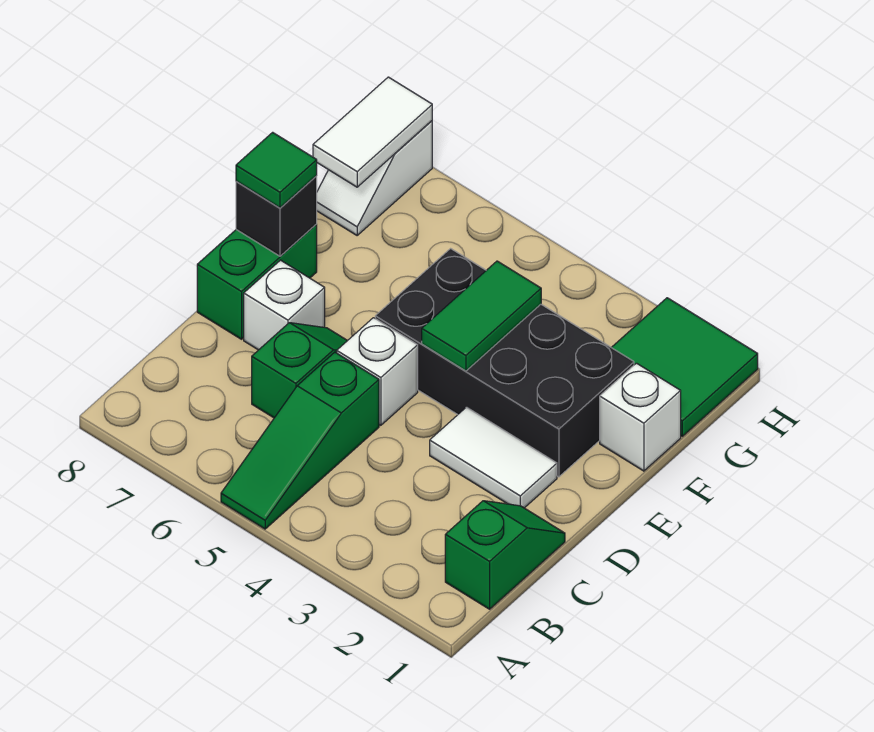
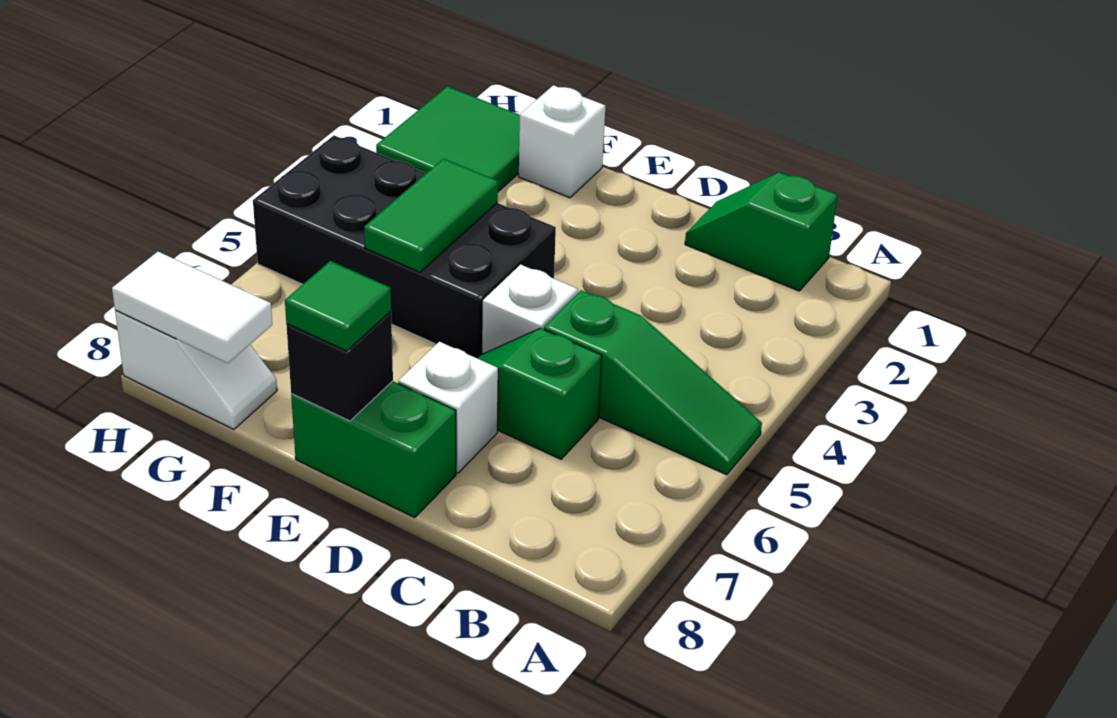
white 1x2 tile [430,407,557,508] -> none
black 2x4 brick [375,249,634,477] -> black 2x4 brick turned to [253,135,556,358]
green 1x2 tile [422,261,541,371] -> green 1x2 tile turned to [364,159,498,272]

